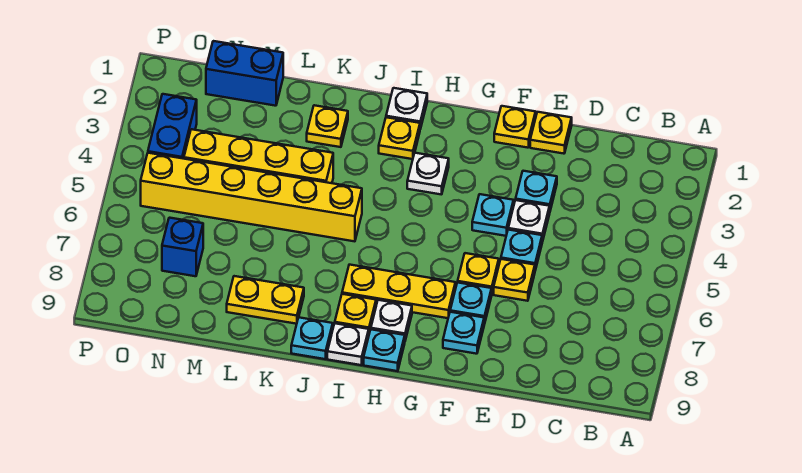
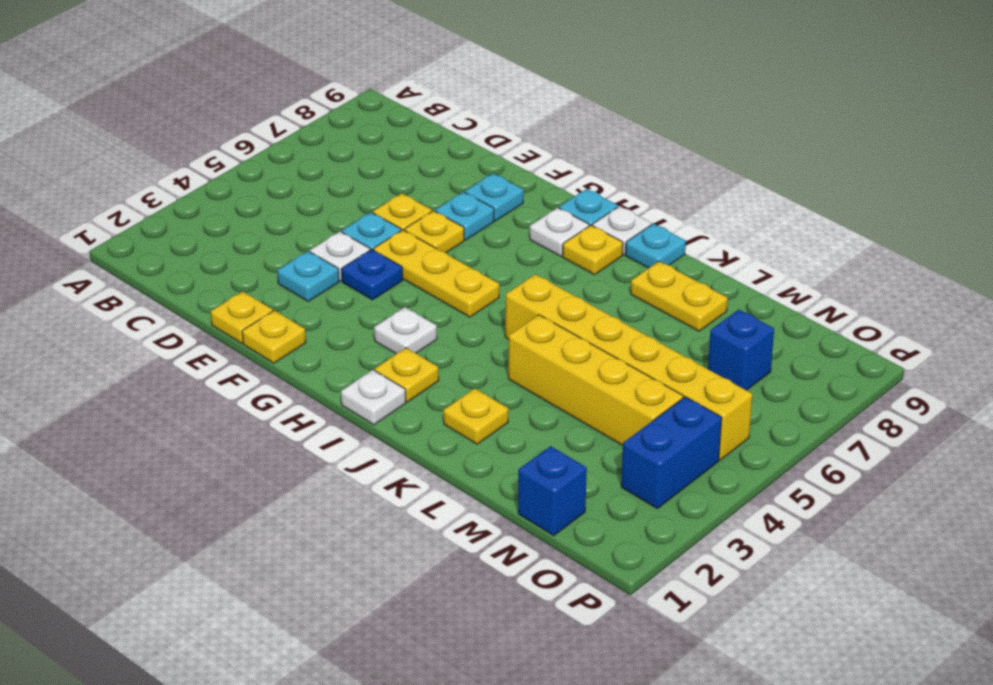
cyan 1x1 plate [472,194,514,236] -> blue 1x1 plate [341,250,403,300]
yellow 1x3 plate [342,265,455,318] -> yellow 1x3 plate moved to [373,230,499,317]
blue 1x2 brick [206,41,283,106] -> blue 1x1 brick [518,446,587,536]

